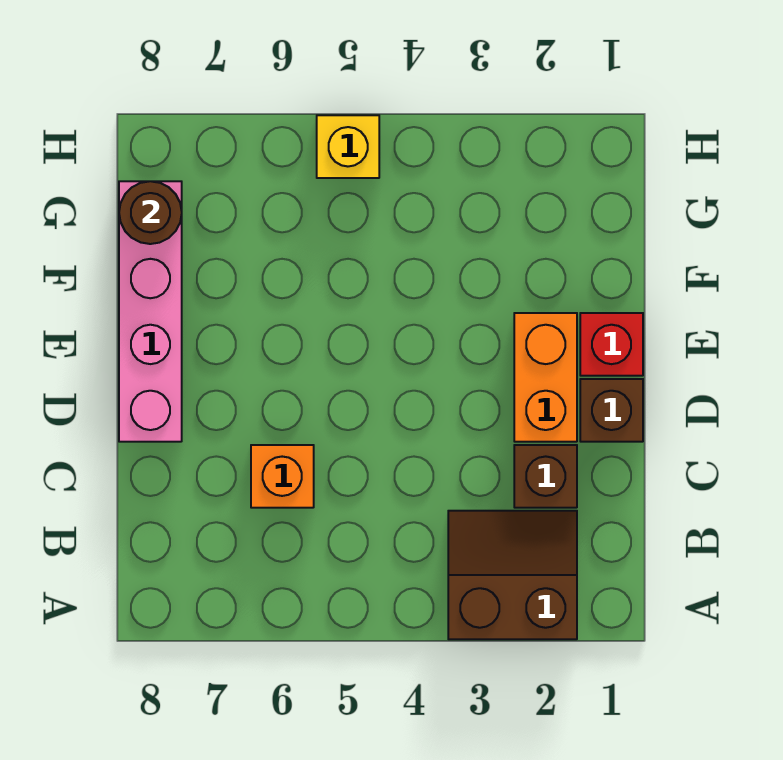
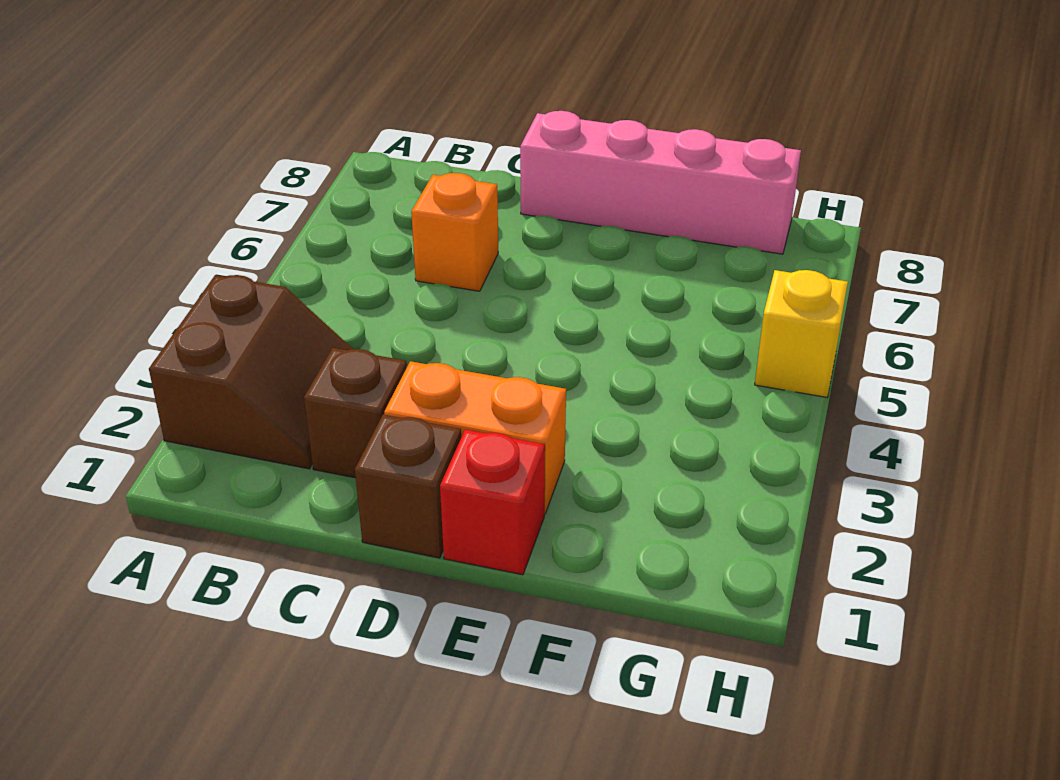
brown 1x1 round brick [119,181,182,244] -> none

